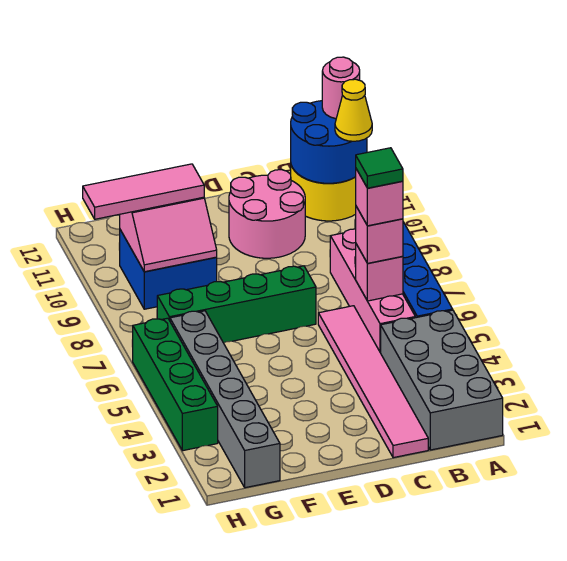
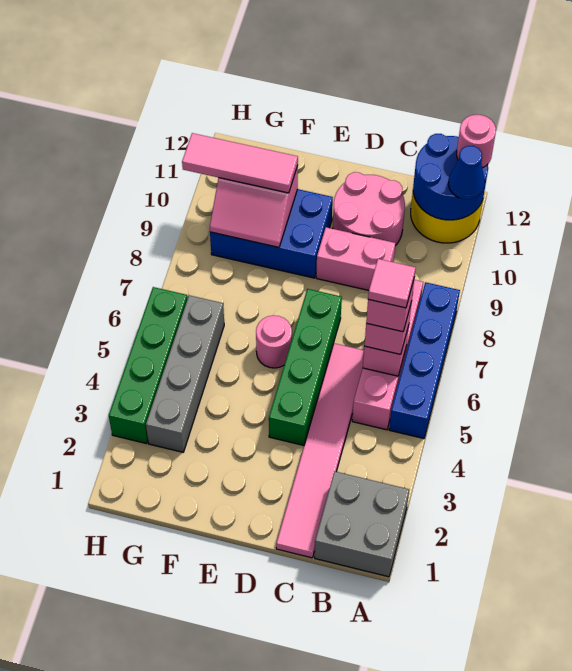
grey 2x4 brick [381,310,503,450] -> grey 2x2 brick [315,471,409,577]
yellow 1x1 cone [335,79,372,141] -> blue 1x1 cone [449,146,485,199]
green 1x1 tile [356,148,403,188] -> pink 1x1 tile [368,259,416,308]
none -> pink 1x2 brick [316,227,395,290]
green 1x4 brick [157,266,316,343] -> green 1x4 brick turned to [269,289,342,445]
none -> pink 1x1 round brick [256,315,292,368]
blue 2x2 brick [119,230,217,309] -> blue 2x3 brick [210,189,333,278]
grey 1x6 brick [170,311,280,488] -> grey 1x4 brick [146,295,224,452]

